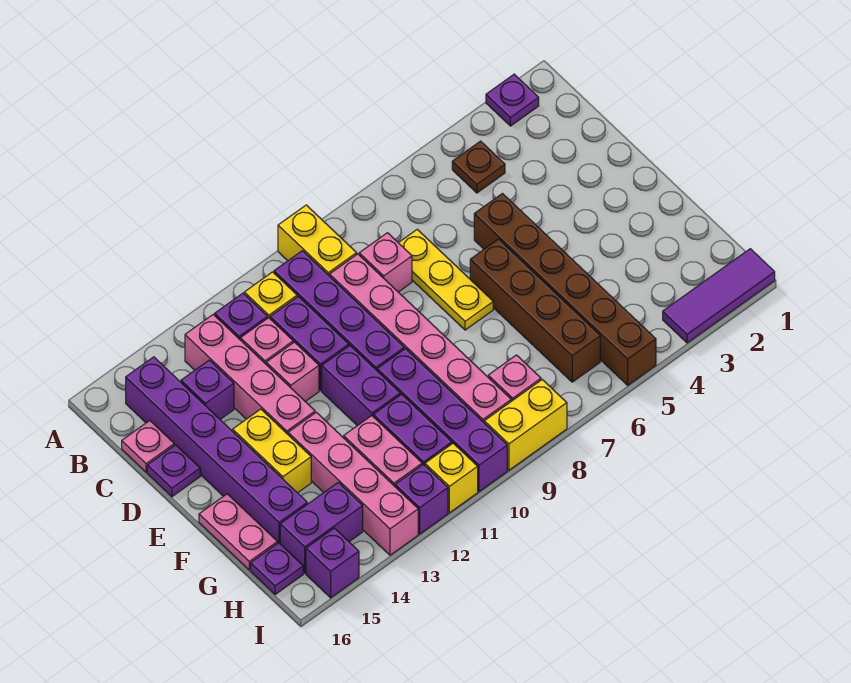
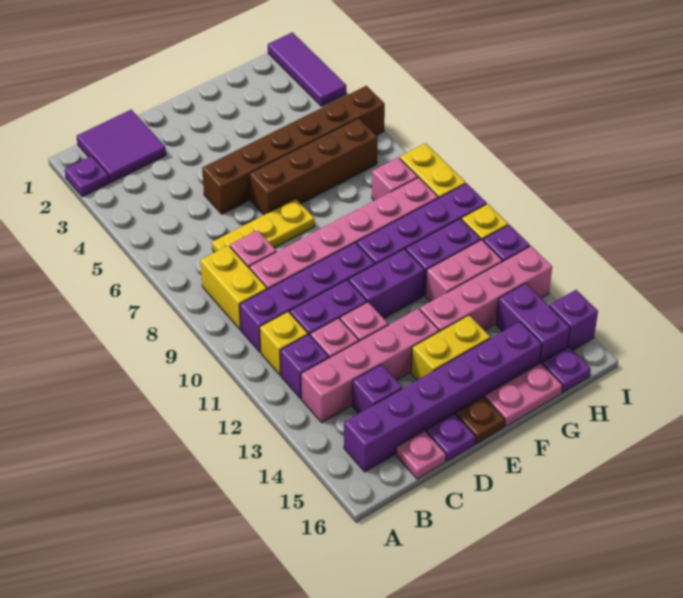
yellow 1x2 brick [278,205,357,276] -> yellow 1x2 brick turned to [200,245,267,330]
none -> purple 2x2 tile [76,110,166,182]
brown 1x1 plate [452,141,505,193] -> brown 1x1 plate moved to [456,396,505,444]

